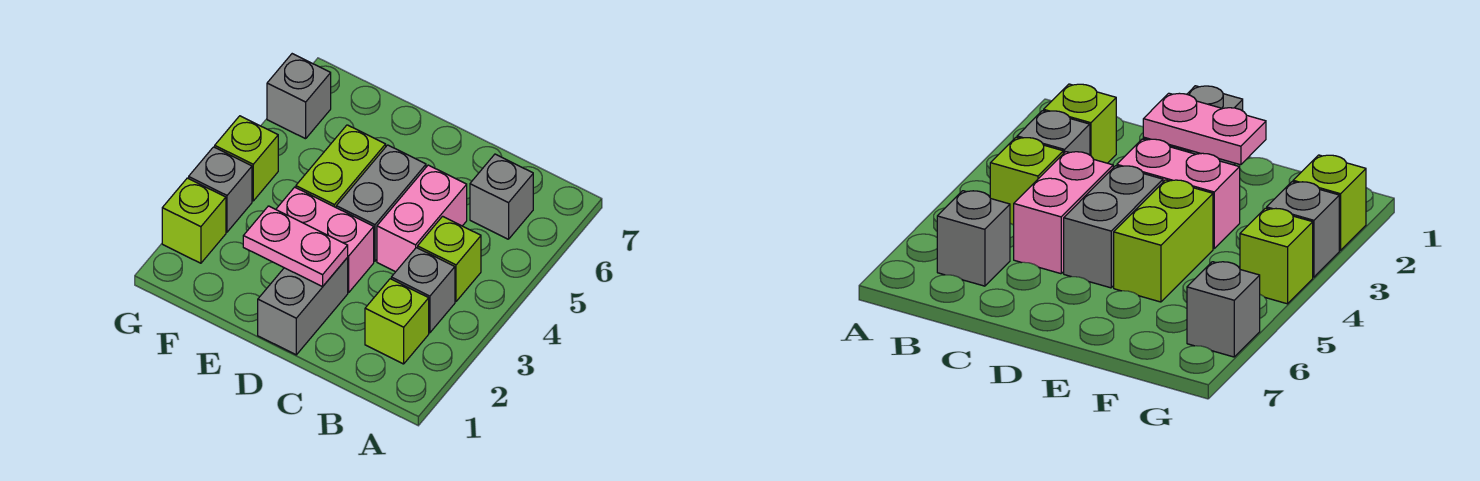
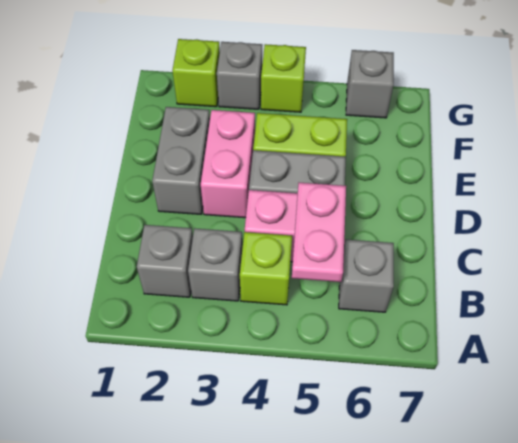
lime 1x1 brick [365,279,429,364] -> grey 1x1 brick [137,225,193,297]
grey 1x2 brick [258,258,348,355] -> grey 1x2 brick turned to [152,107,210,214]
pink 1x2 plate [243,206,348,287] -> pink 1x2 plate moved to [292,183,346,282]

